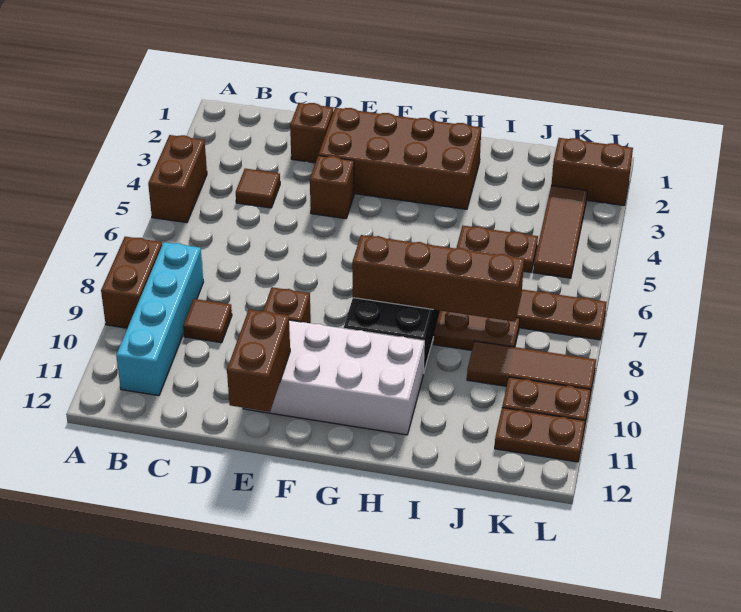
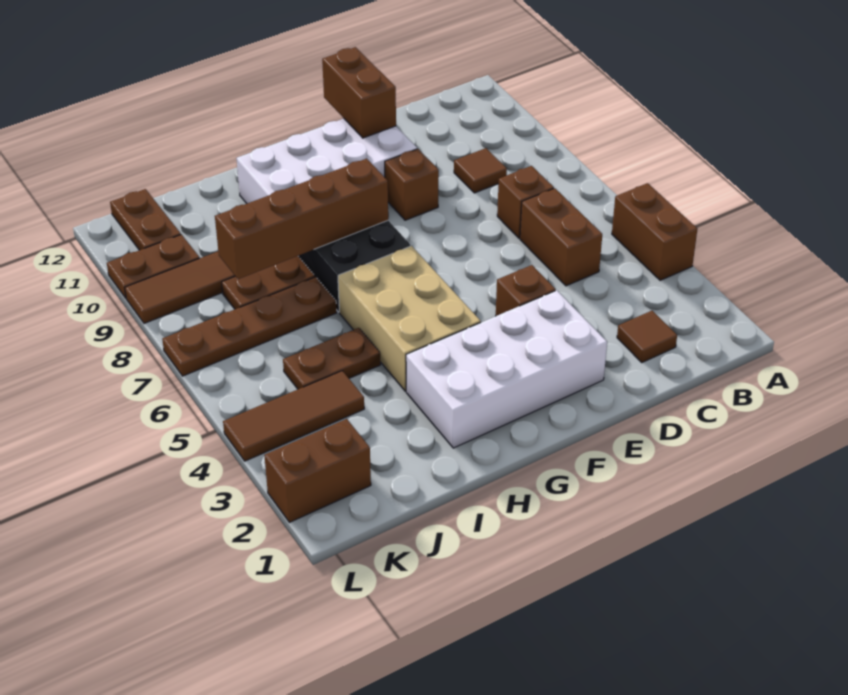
brown 1x2 brick [101,237,162,328] -> brown 1x2 brick moved to [520,188,602,286]
cyan 1x4 brick [116,242,203,396] -> none
brown 1x1 tile [236,169,280,208] -> brown 1x1 tile moved to [617,311,677,362]
brown 1x1 brick [290,103,333,163] -> brown 1x1 brick moved to [497,166,554,238]
brown 2x4 brick [319,108,481,209] -> white 2x4 brick [406,290,607,448]
none -> tan 2x3 brick [338,246,481,391]
brown 1x3 tile [533,185,587,278] -> brown 1x3 tile turned to [223,371,364,461]
brown 1x2 plate [495,408,585,462] -> brown 1x2 plate turned to [110,189,181,250]

